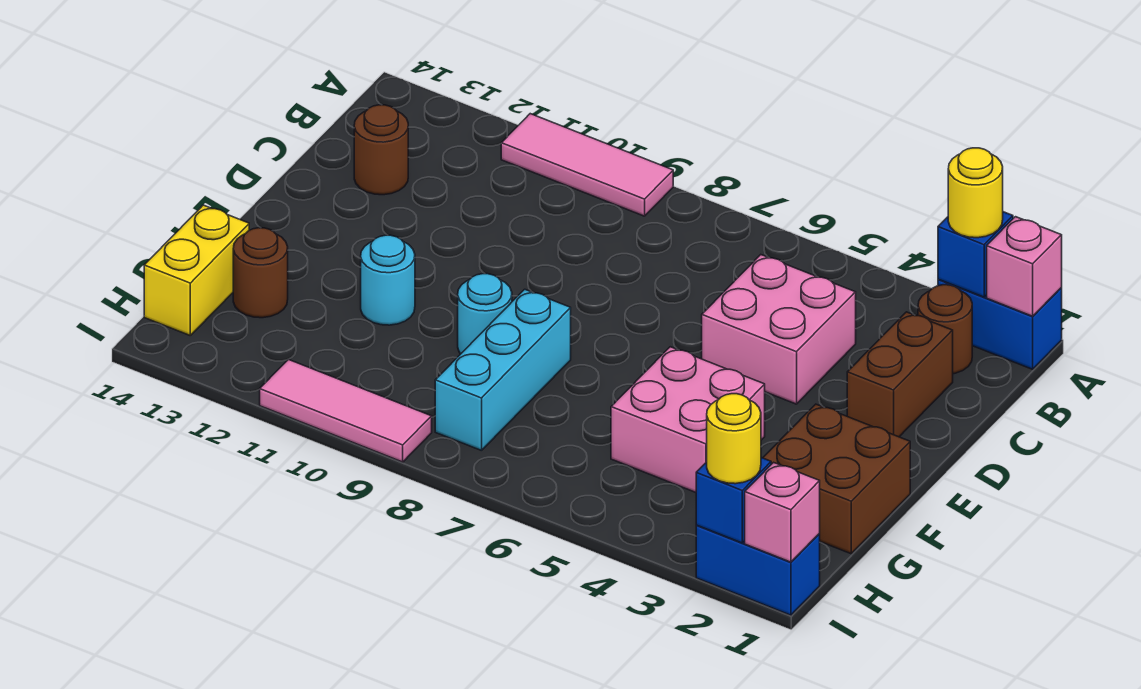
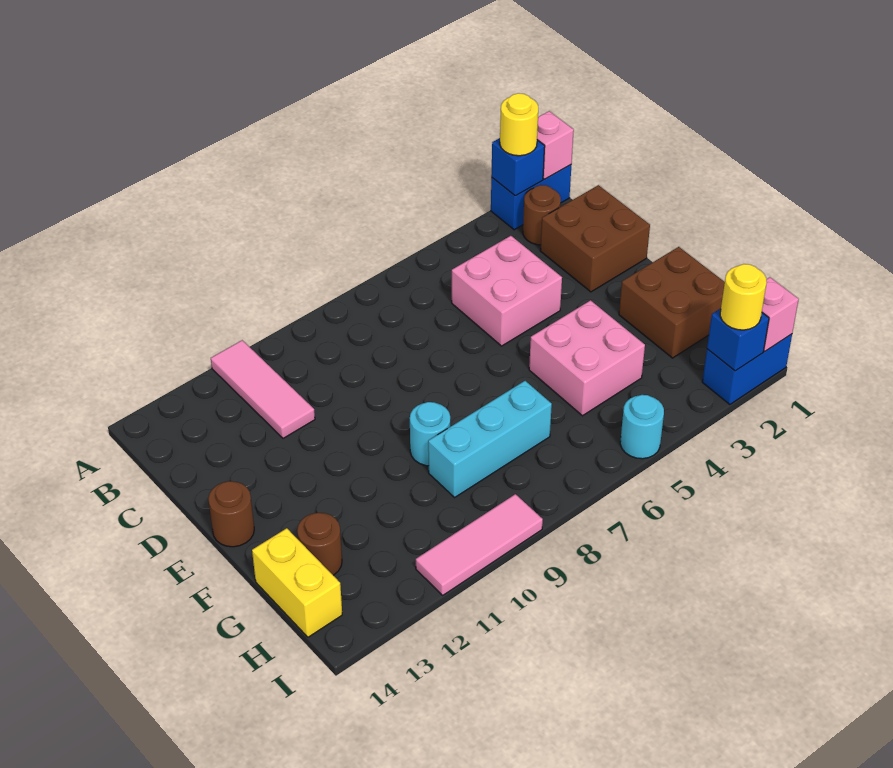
pink 1x3 tile [501,114,673,216] -> pink 1x3 tile turned to [211,340,315,438]
brown 1x2 brick [847,312,953,437] -> brown 2x2 brick [540,185,650,292]
brown 1x1 round brick [354,105,408,195] -> brown 1x1 round brick moved to [208,481,254,547]
cyan 1x3 brick [435,289,571,451] -> cyan 1x3 brick turned to [428,381,552,497]
cyan 1x1 round brick [361,235,415,325] -> cyan 1x1 round brick moved to [620,395,664,459]

